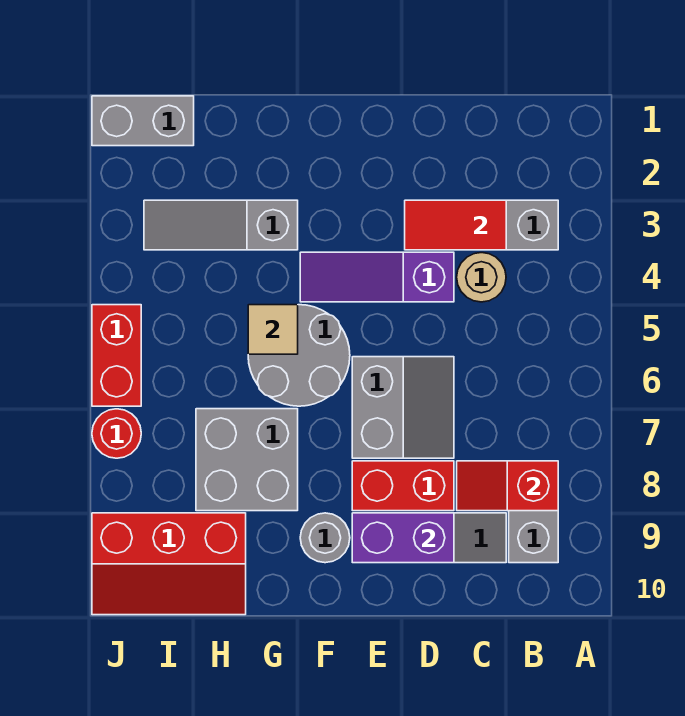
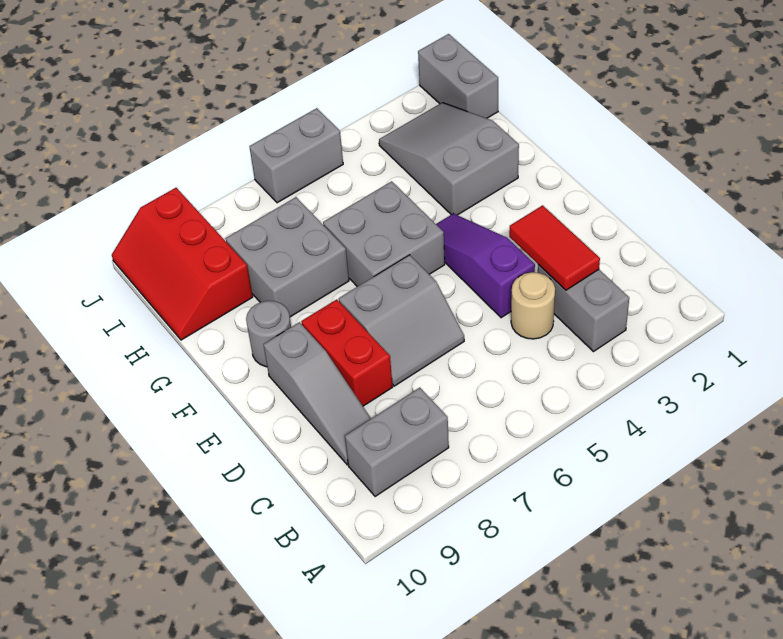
red 1x2 slope [457,461,558,511] -> none
purple 1x2 brick [352,513,454,563] -> none
grey 2x2 round brick [248,305,350,406] -> grey 2x2 brick [323,181,445,287]
grey 1x3 slope [144,200,298,250] -> grey 2x3 slope [379,103,519,215]
tan 1x1 tile [248,305,298,354] -> none
red 1x2 brick [92,305,141,406] -> grey 1x2 brick [249,108,343,203]
red 1x1 round brick [92,409,141,458] -> none

